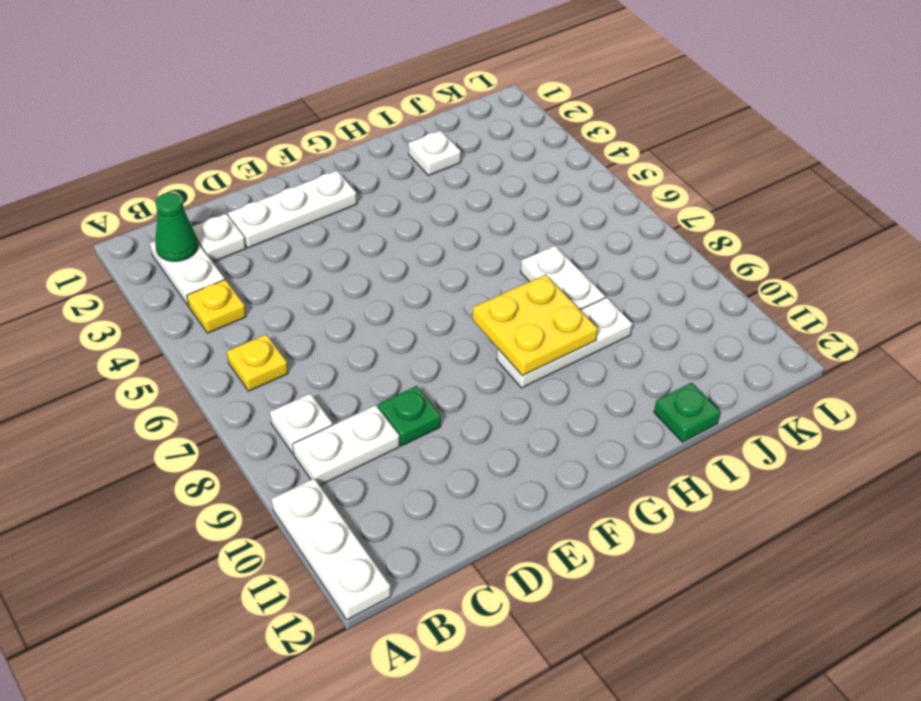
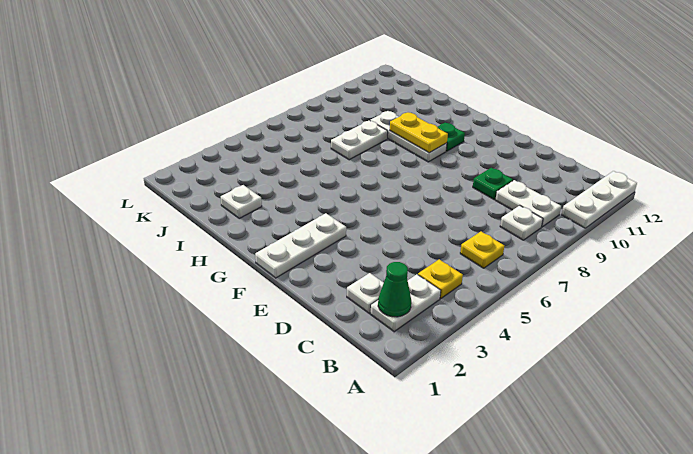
white 1x3 plate [228,171,357,248] -> white 1x3 plate turned to [255,213,346,278]
yellow 2x2 plate [472,274,598,376] -> yellow 1x2 plate [390,113,448,153]
green 1x1 plate [654,383,720,442] -> green 1x1 plate moved to [438,122,465,151]

